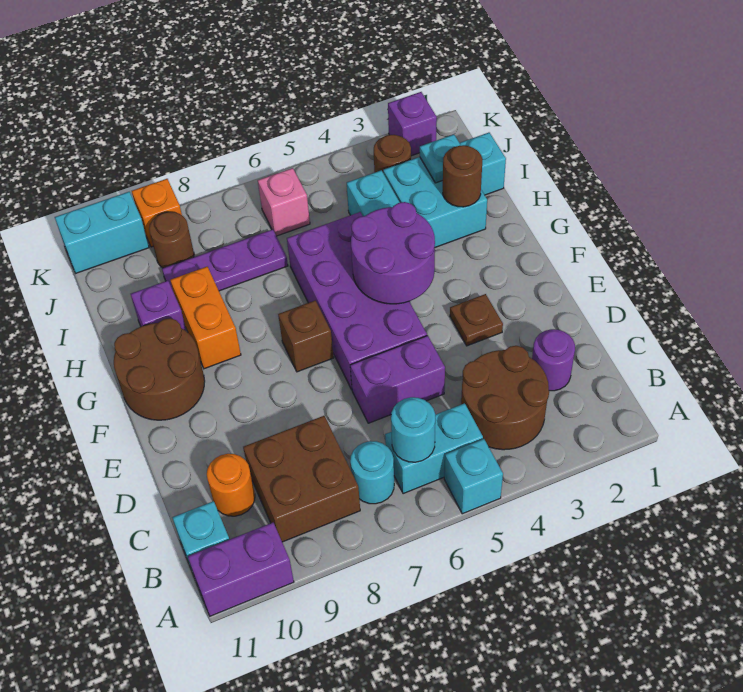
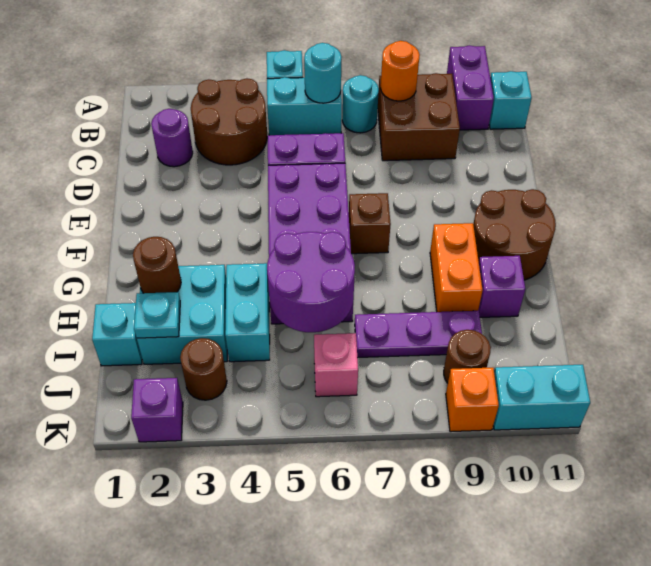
purple 1x2 brick [188,523,294,616] -> purple 1x2 brick turned to [447,45,494,130]
orange 1x1 round brick [207,454,255,516] -> orange 1x1 round brick moved to [381,41,420,101]
brown 1x1 plate [450,294,503,346] -> none
purple 2x2 round brick [351,202,435,304] -> purple 2x2 round brick moved to [267,232,355,332]

